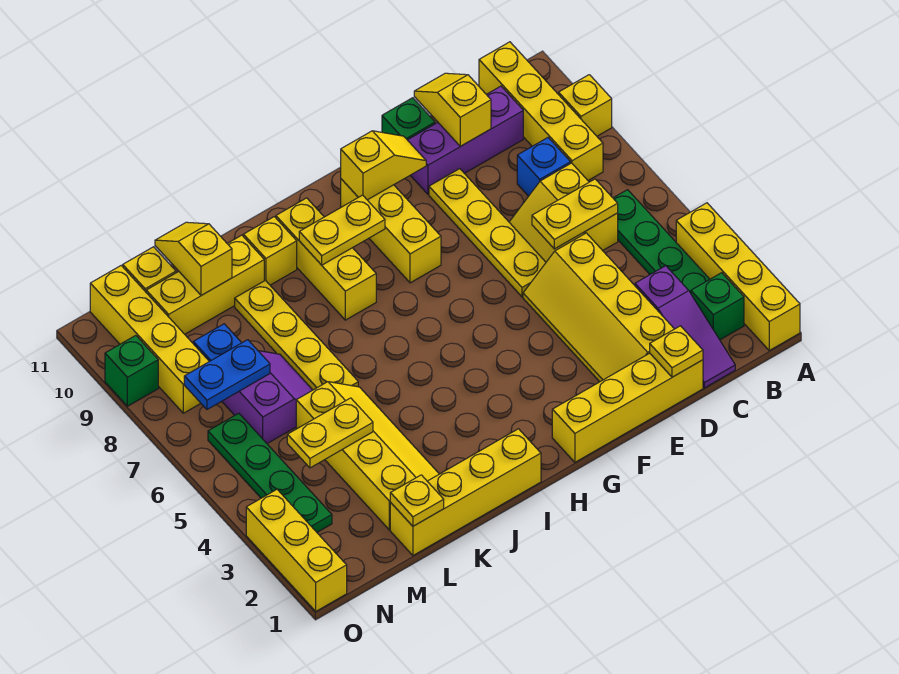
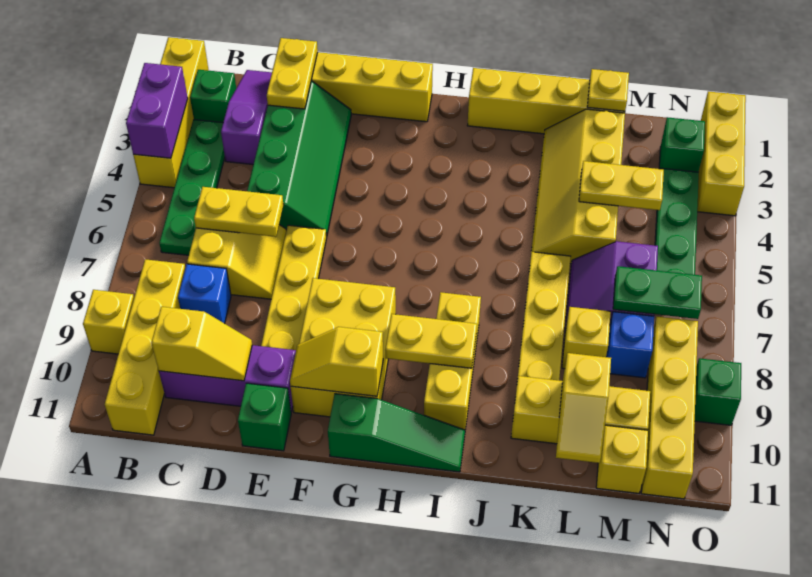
none -> purple 1x2 brick [126,63,188,158]
yellow 1x1 plate [650,326,703,377] -> yellow 1x2 plate [267,38,318,109]
yellow 2x4 slope [523,233,674,382] -> green 2x4 slope [247,81,351,237]
yellow 1x2 slope [414,73,491,146] -> yellow 1x2 slope turned to [151,307,252,381]
yellow 1x3 brick [341,179,441,283] -> yellow 2x3 brick [291,278,396,417]
none -> green 1x3 slope [328,394,465,472]
yellow 1x1 brick [243,217,297,285] -> yellow 1x1 brick moved to [562,307,611,369]
blue 1x2 plate [184,340,270,409] -> green 1x2 plate [613,266,702,319]
none -> green 1x1 brick [659,117,705,172]

